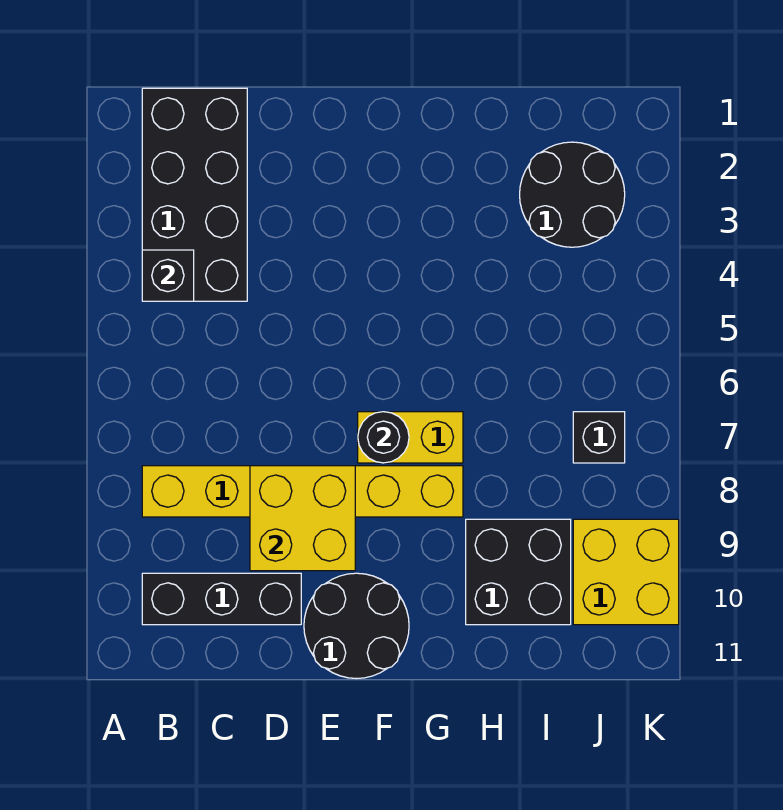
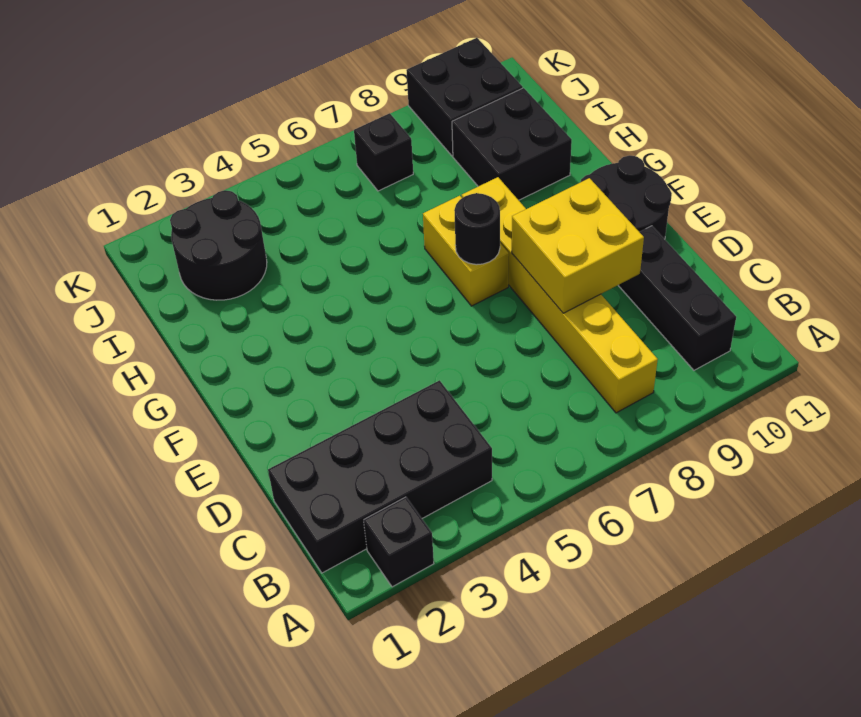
black 1x1 brick [142,250,194,301] -> black 1x1 brick moved to [364,497,434,587]
yellow 2x2 brick [573,519,679,625] -> black 2x2 brick [406,38,523,156]

